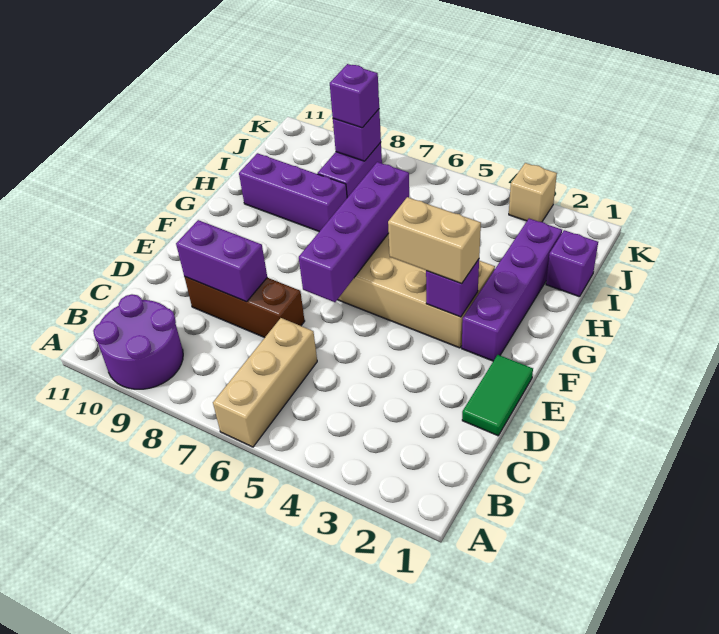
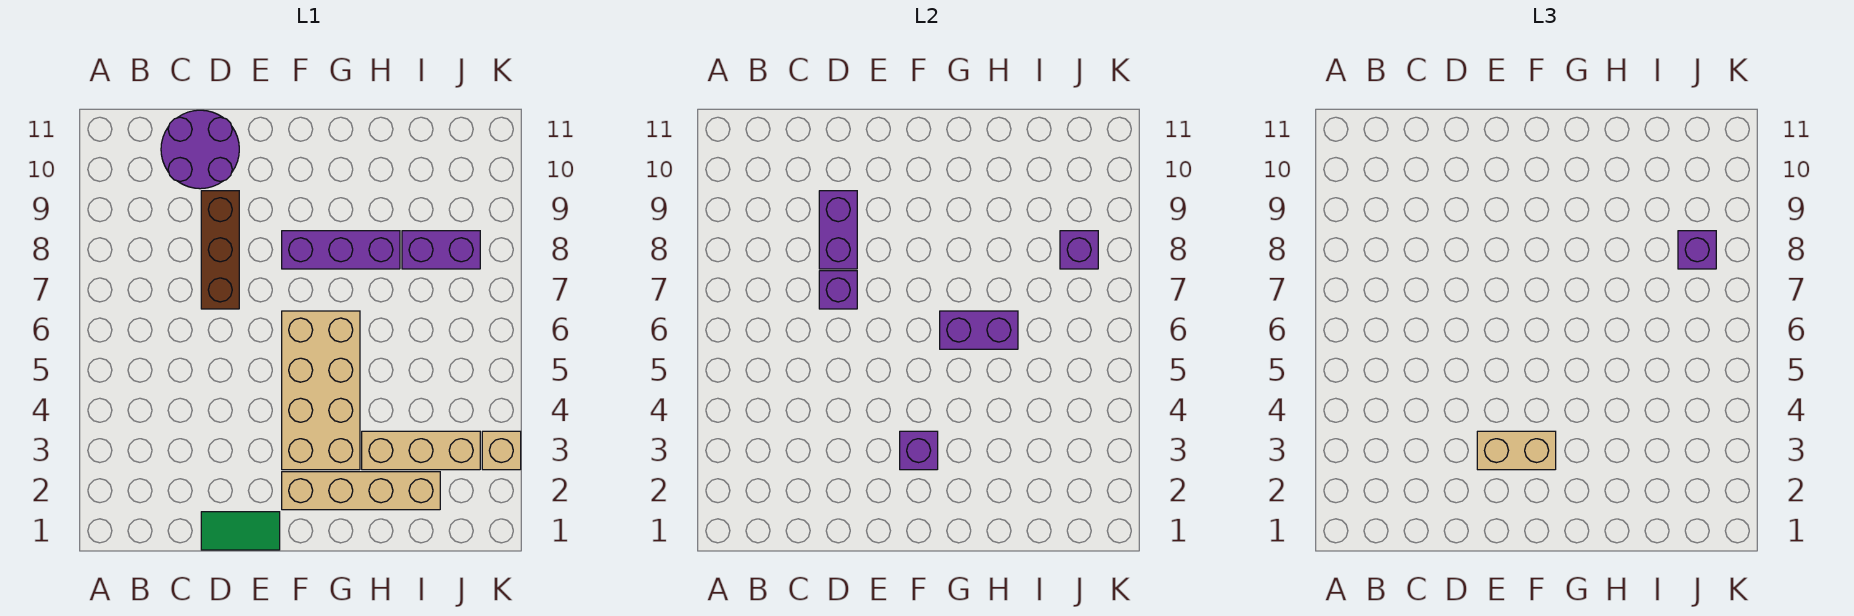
tan 1x3 brick [213,318,317,447] -> tan 1x3 brick moved to [362,431,480,470]
purple 2x2 round brick [93,294,183,389] -> purple 2x2 round brick moved to [161,110,239,189]
purple 1x4 brick [299,162,409,302] -> purple 1x2 brick [940,311,1018,349]
purple 1x4 brick [462,219,562,361] -> tan 1x4 brick [282,472,440,510]
tan 1x2 brick [388,197,481,284] -> tan 1x2 brick turned to [1477,431,1556,470]
purple 1x3 brick [239,153,347,232] -> purple 1x3 brick turned to [282,231,400,269]
purple 1x1 brick [546,230,598,297] -> purple 1x1 brick moved to [819,271,857,309]

